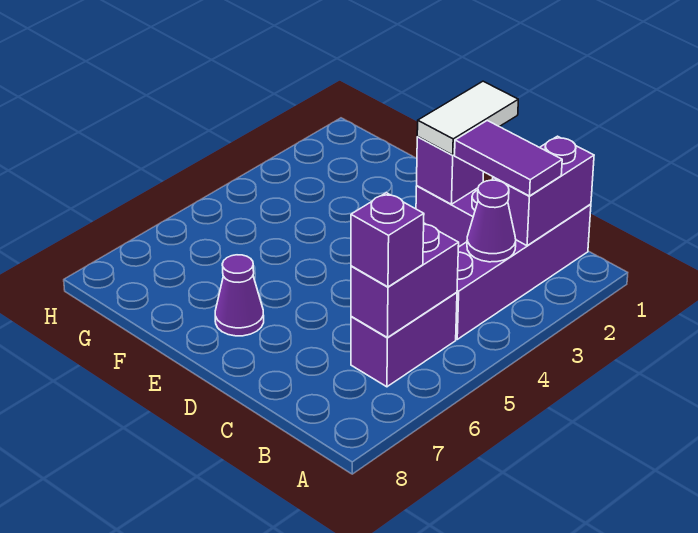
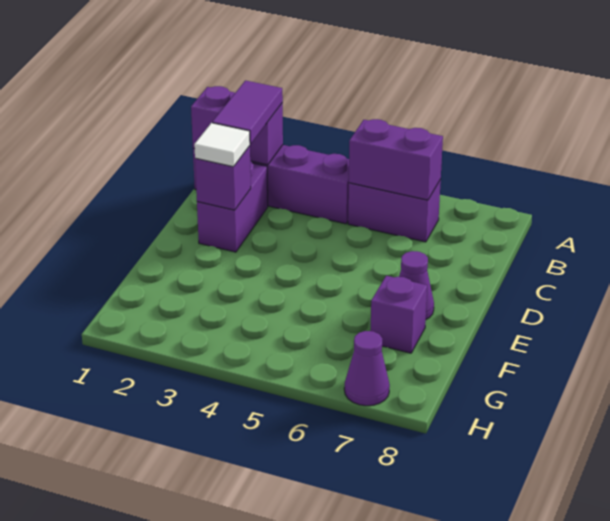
purple 1x1 cone [467,180,516,262] -> purple 1x1 cone moved to [344,331,390,406]
purple 1x1 brick [351,193,424,287] -> purple 1x1 brick moved to [370,276,427,353]
white 1x2 tile [417,81,518,155] -> white 1x1 tile [194,123,250,167]

